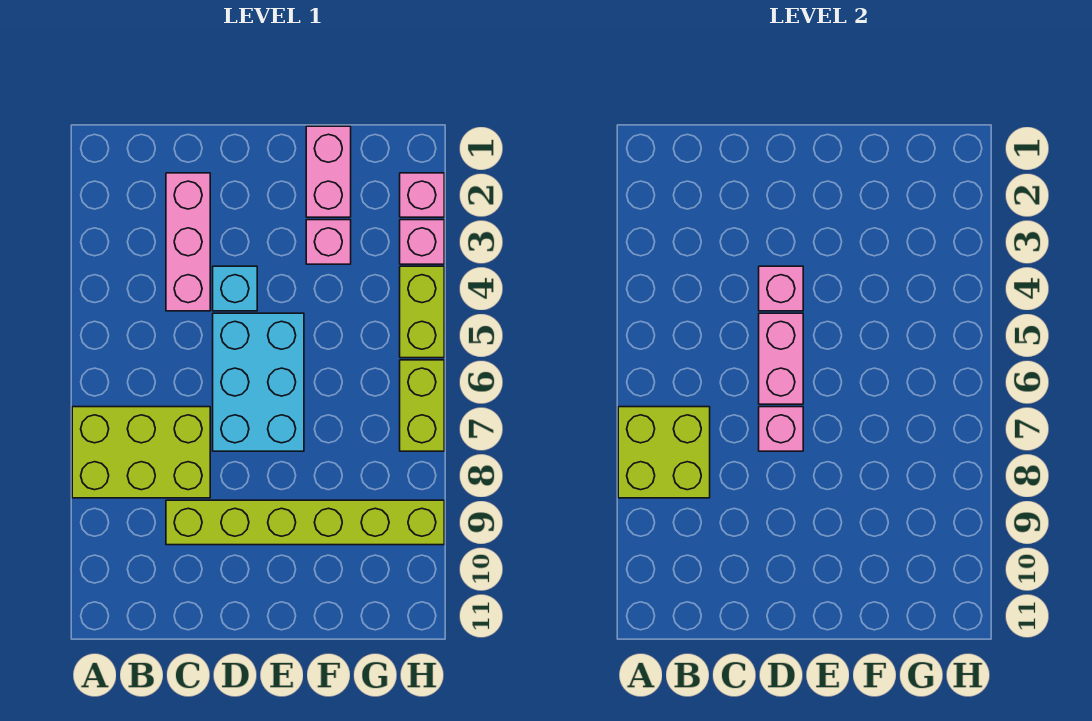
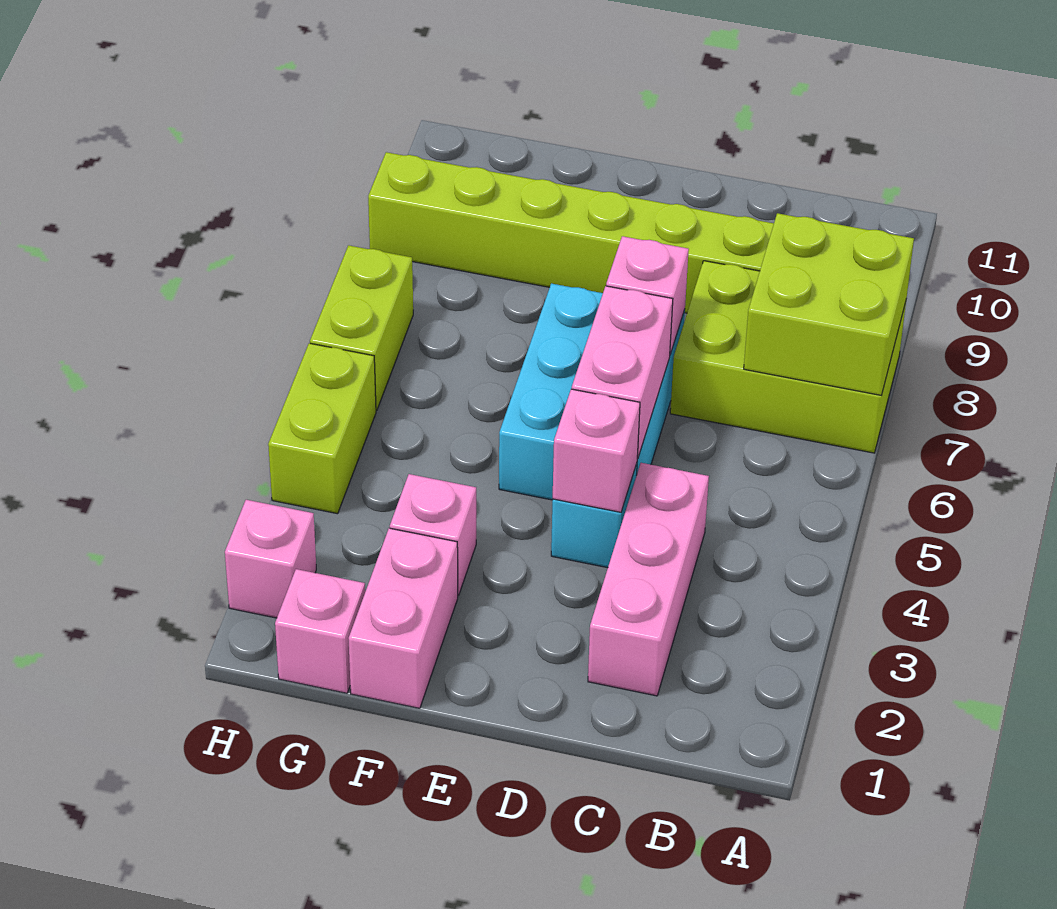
pink 1x1 brick [400,220,444,264] -> pink 1x1 brick moved to [275,569,365,693]

